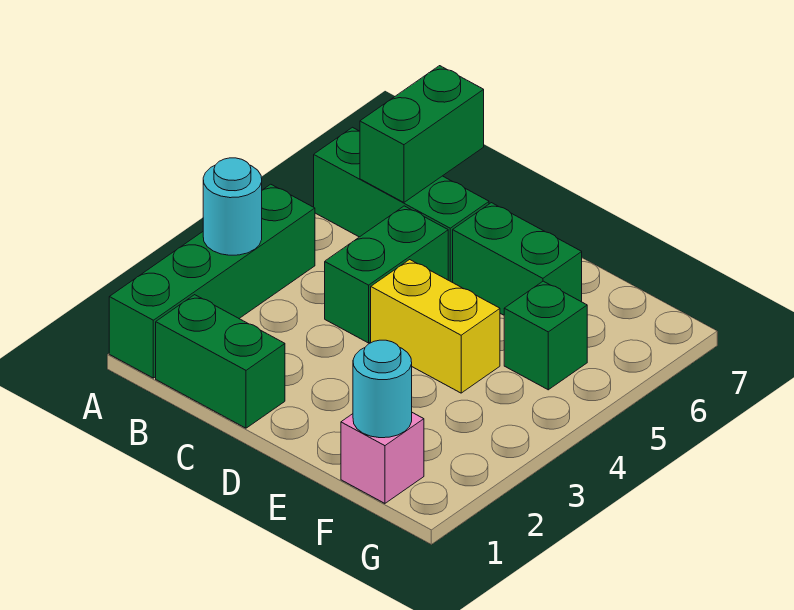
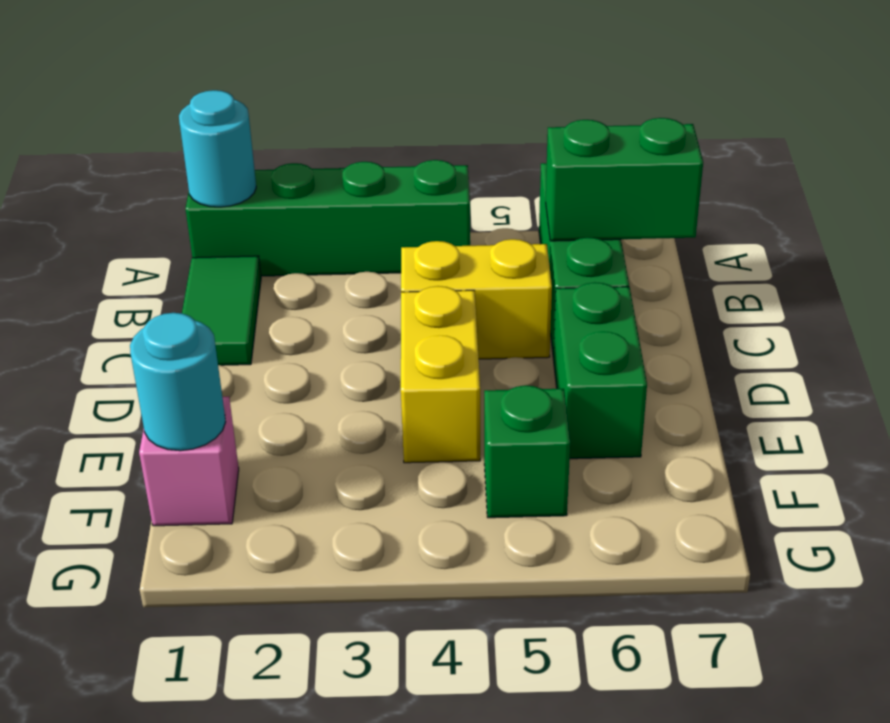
cyan 1x1 round brick [203,158,262,255] -> cyan 1x1 round brick moved to [179,90,256,207]
green 1x2 brick [156,295,285,428] -> green 1x2 tile [182,256,261,365]
green 1x2 brick [325,206,448,343] -> yellow 1x2 brick [401,239,552,359]

